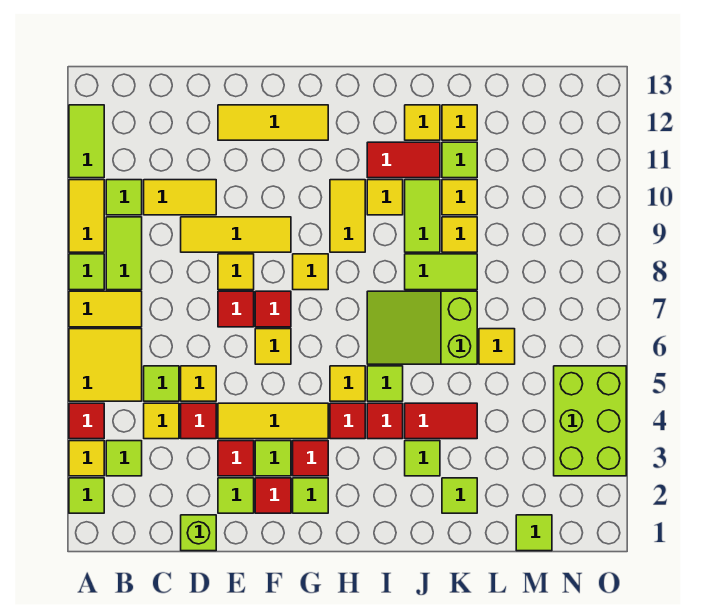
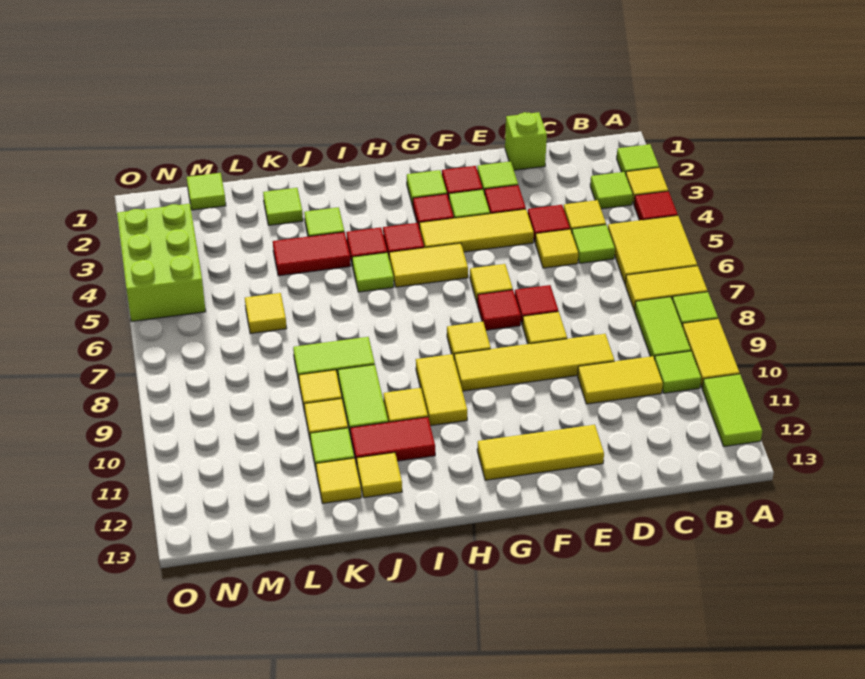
yellow 1x3 tile [181,217,291,252] -> yellow 1x4 tile [454,334,614,391]
yellow 1x1 tile [330,366,365,401] -> yellow 1x2 tile [389,243,468,287]
lime 2x3 slope [367,291,477,364] -> none

